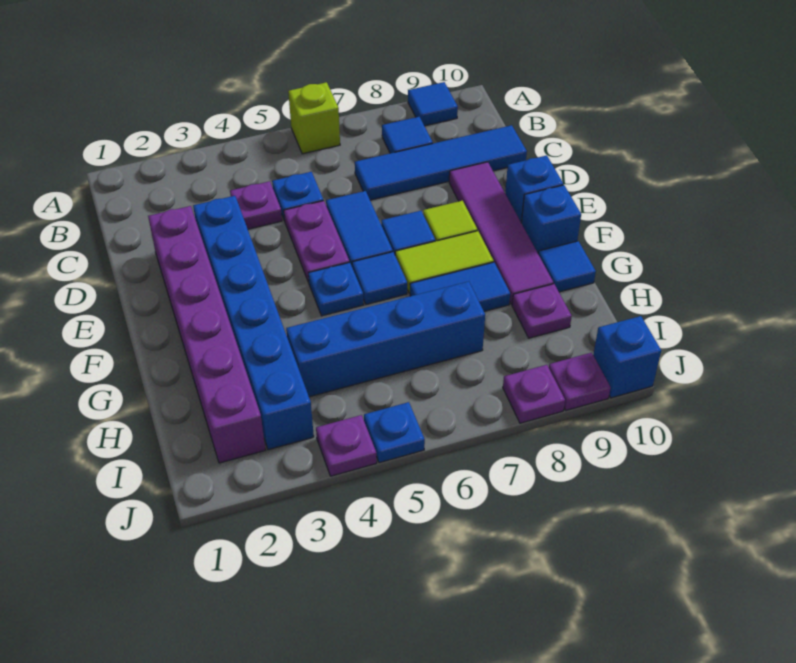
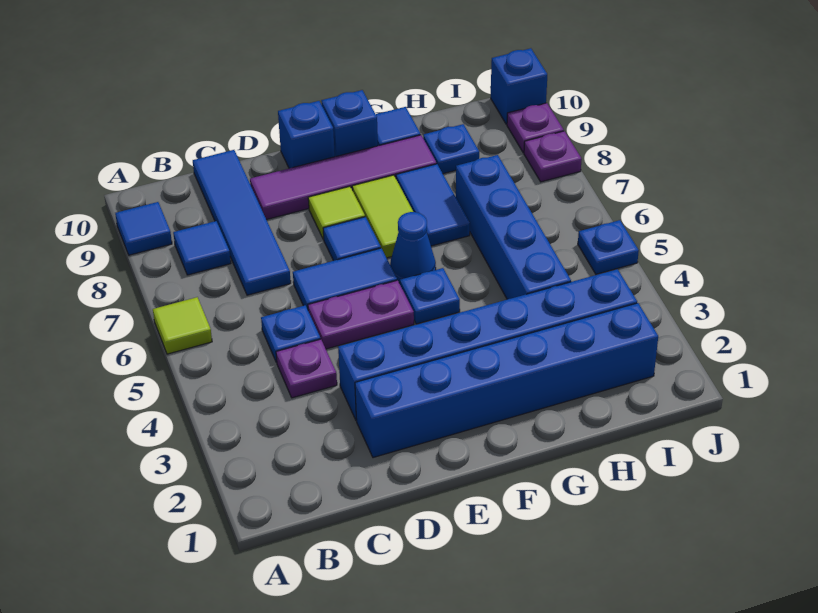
lime 1x1 brick [288,82,340,154] -> lime 1x1 tile [153,297,212,354]
purple 1x6 brick [148,206,265,463] -> blue 1x6 brick [355,303,658,458]
blue 1x1 tile [352,252,407,304] -> blue 1x1 cone [390,212,436,283]
purple 1x1 plate [512,284,572,338] -> blue 1x1 plate [423,124,479,174]
purple 1x1 plate [316,415,377,476] -> none

